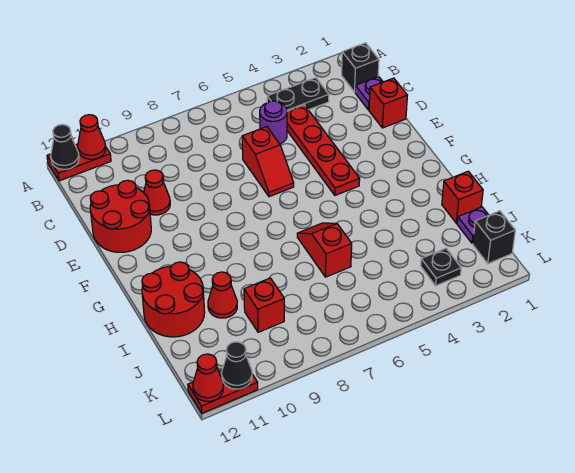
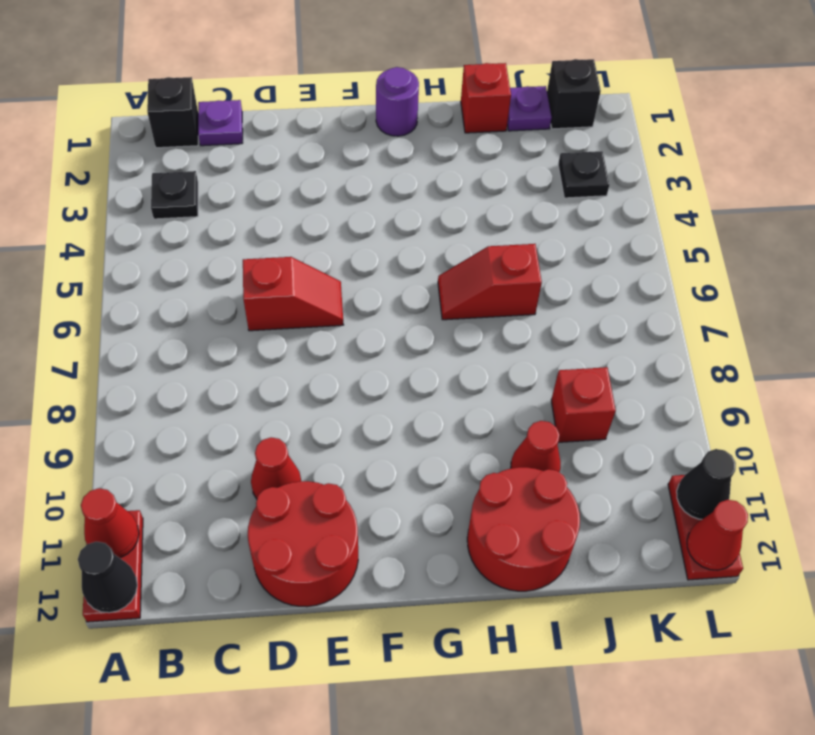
black 1x2 plate [267,78,329,111] -> black 1x1 plate [151,171,198,219]
red 1x4 plate [287,105,360,195] -> none
purple 1x1 round brick [260,101,287,144] -> purple 1x1 round brick moved to [376,67,419,136]
red 1x1 brick [369,78,407,128] -> none

